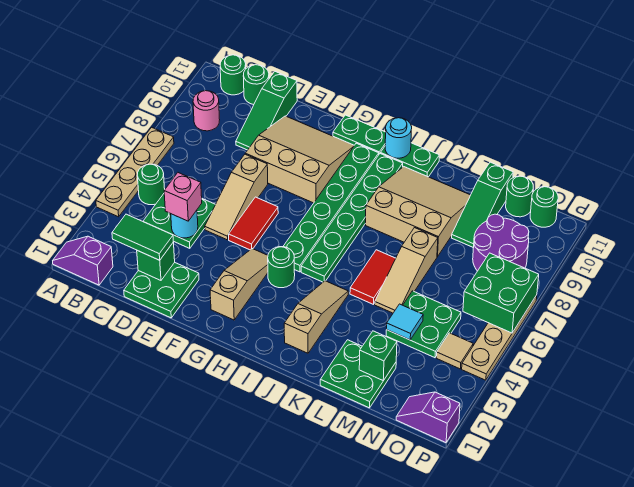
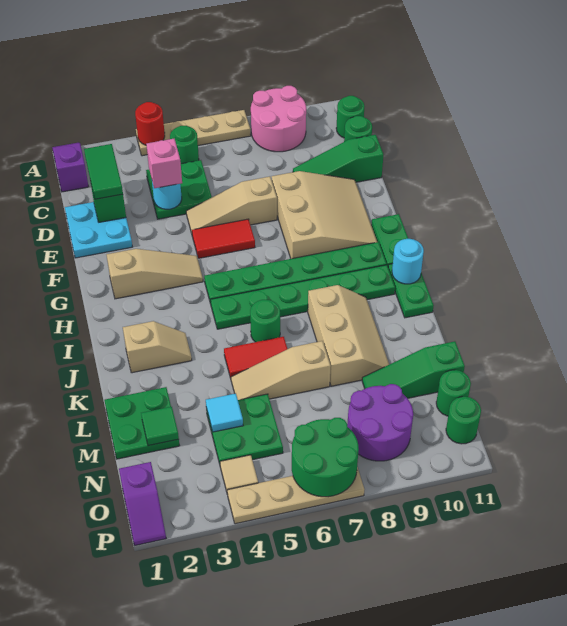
none -> red 1x1 round brick [135,102,165,145]
pink 1x1 round brick [193,91,220,131] -> pink 2x2 round brick [251,86,306,152]
green 2x2 plate [124,262,199,318] -> cyan 2x2 plate [65,202,132,258]
green 1x1 round brick [268,247,295,288] -> green 1x1 round brick moved to [250,300,280,342]
tan 1x3 slope [284,281,348,353] -> tan 1x2 slope [123,321,192,373]
tan 3x3 slope [366,167,470,257] -> tan 2x3 slope [308,285,389,386]
green 1x1 brick [359,331,397,381] -> green 1x1 tile [141,407,179,446]
purple 1x2 slope [396,392,460,443] -> purple 1x2 slope turned to [119,462,166,546]
green 2x2 brick [463,253,539,333] -> green 2x2 round brick [292,418,359,497]

